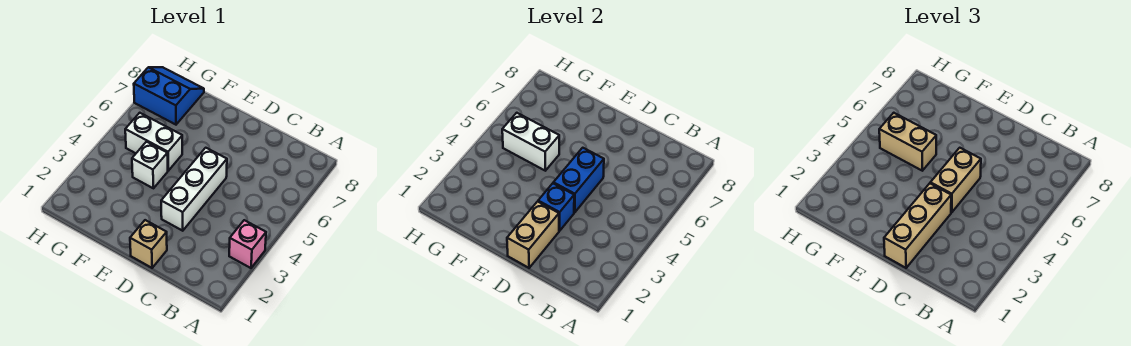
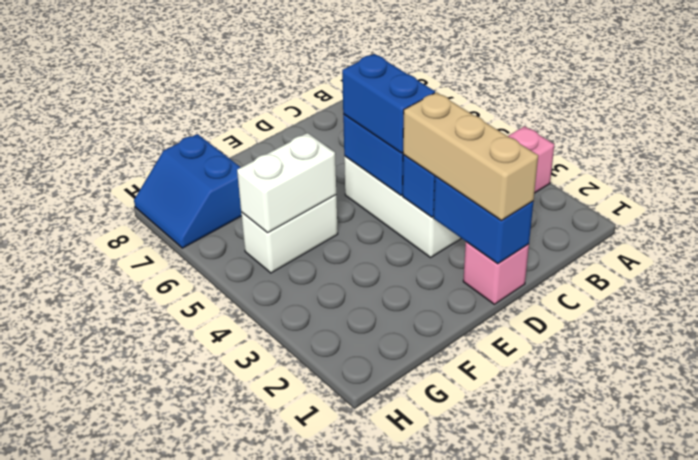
tan 1x1 brick [130,220,167,268] -> pink 1x1 brick [463,242,529,304]
tan 1x2 brick [507,202,559,268] -> blue 1x2 brick [434,176,533,264]
tan 1x2 brick [930,148,981,212] -> blue 1x2 brick [342,54,435,153]
white 1x1 brick [132,142,168,188] -> none
tan 1x2 brick [879,113,936,171] -> none
blue 2x2 slope [134,67,204,125] -> blue 2x2 slope turned to [134,134,242,248]

